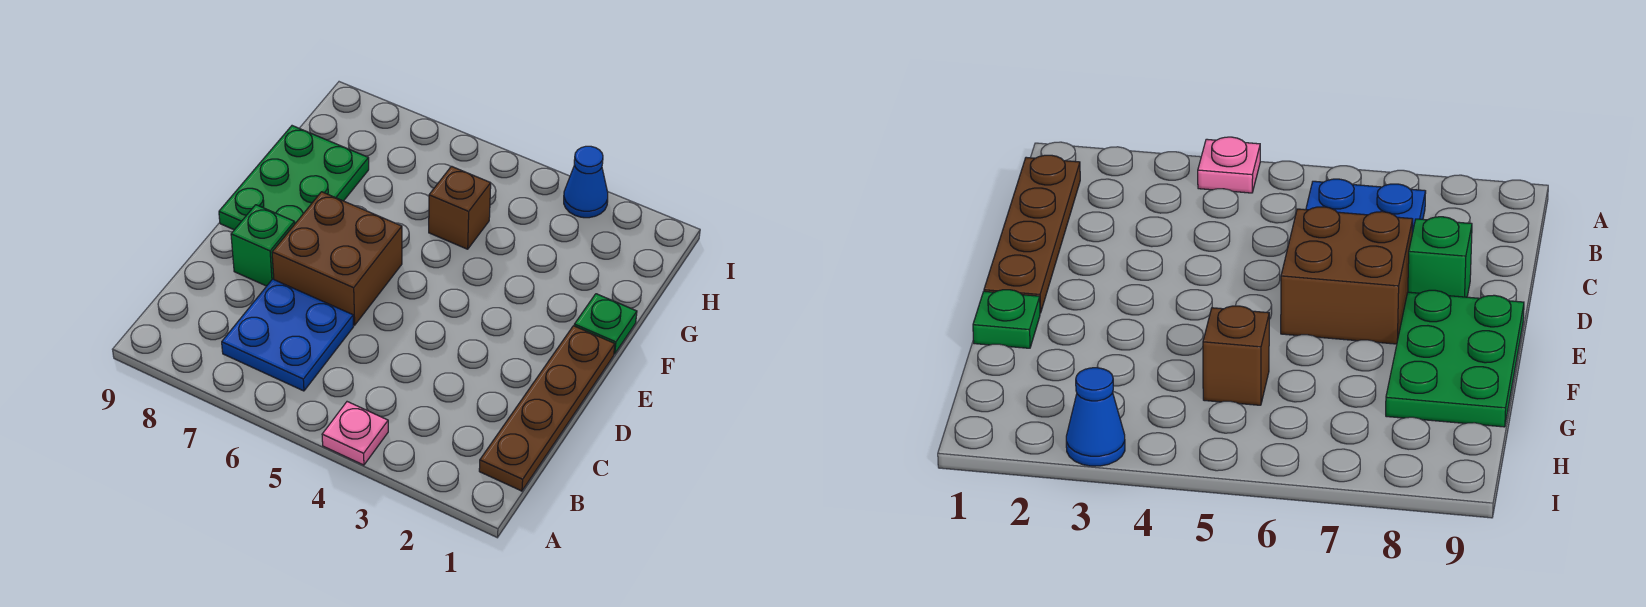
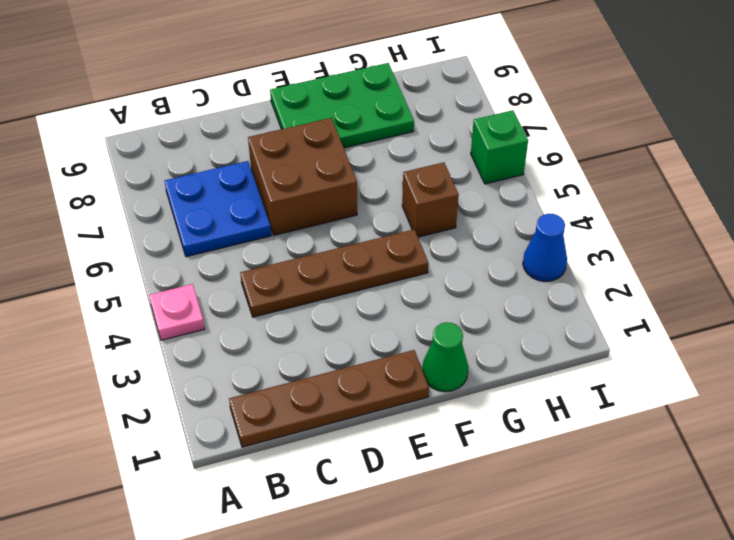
none -> brown 1x4 plate [240,230,428,317]
green 1x1 brick [231,205,295,286] -> green 1x1 brick moved to [471,110,528,184]
green 1x1 plate [574,294,637,354] -> green 1x1 cone [422,322,468,392]

